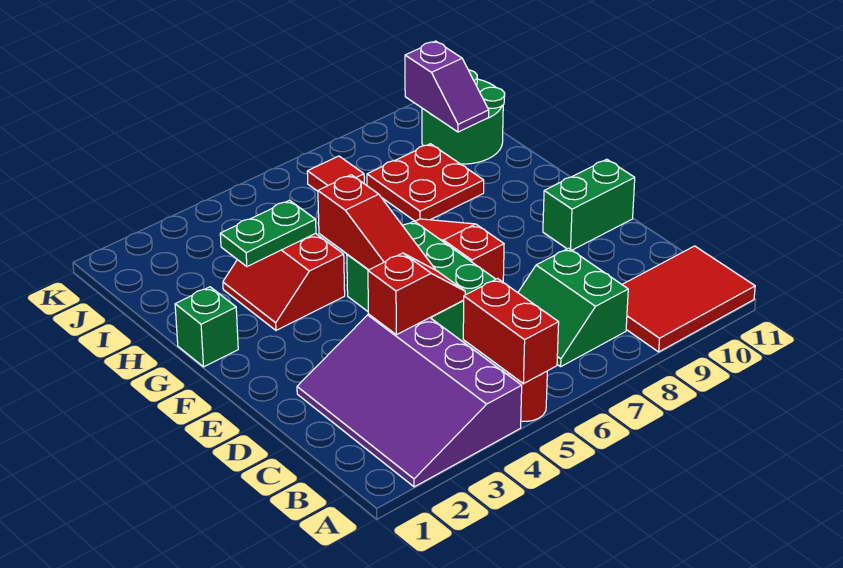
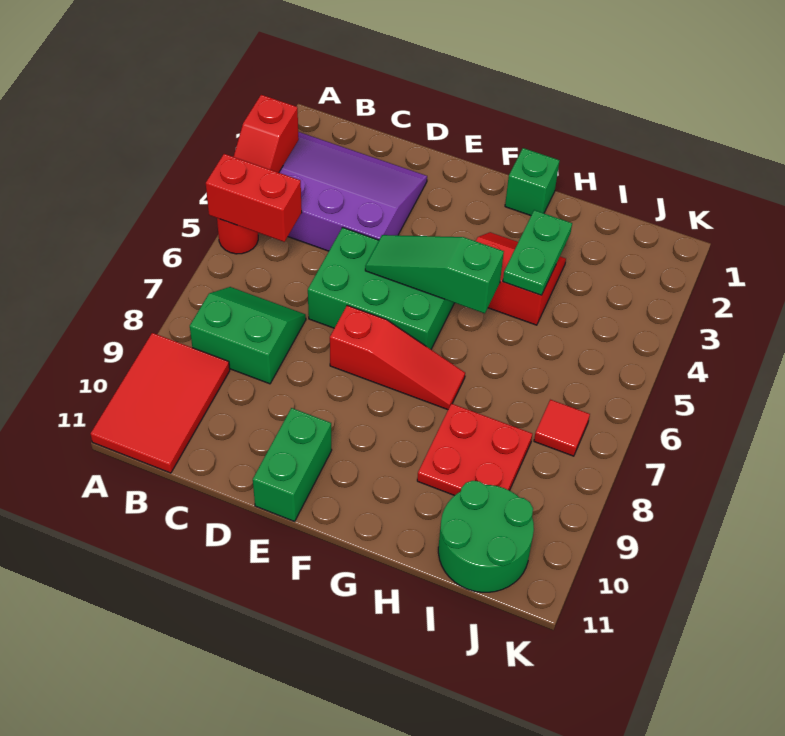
red 1x2 slope [368,253,465,335] -> red 1x2 slope moved to [234,95,299,173]
red 1x3 slope [318,175,435,270] -> green 1x3 slope [365,235,504,313]
purple 1x2 slope [405,41,489,132] -> none

